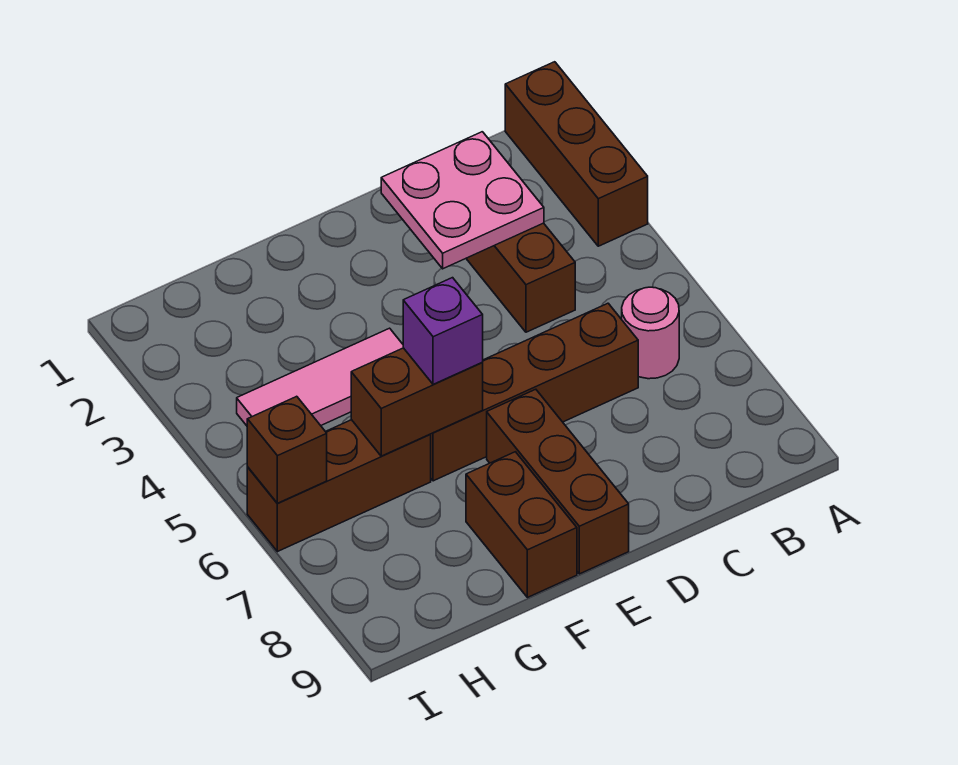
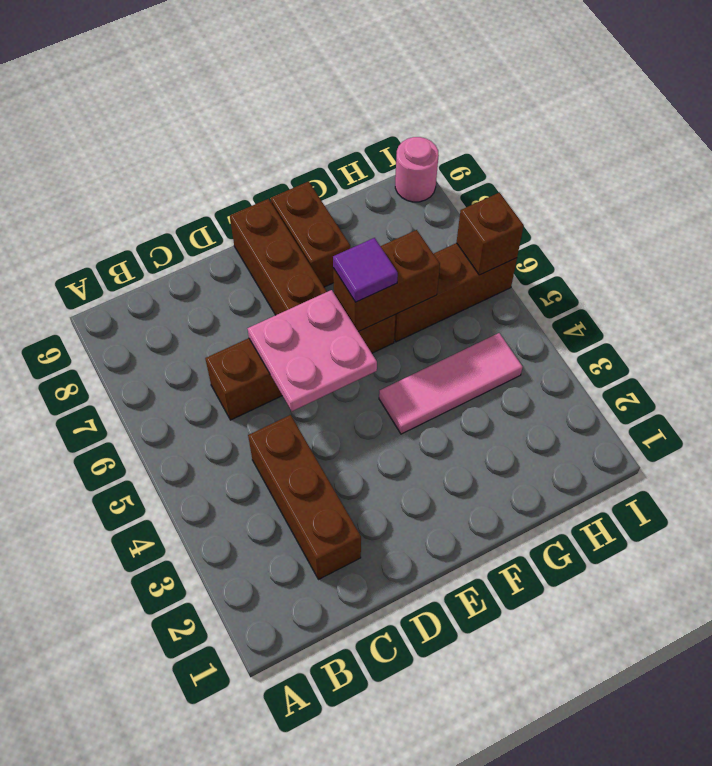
brown 1x3 brick [505,62,648,246] -> none
pink 1x1 round brick [622,287,679,379] -> pink 1x1 round brick moved to [395,137,439,202]
pink 2x2 plate [381,132,544,269] -> pink 2x2 plate moved to [247,290,377,411]
purple 1x1 brick [403,278,483,384] -> purple 1x1 tile [333,238,398,302]

